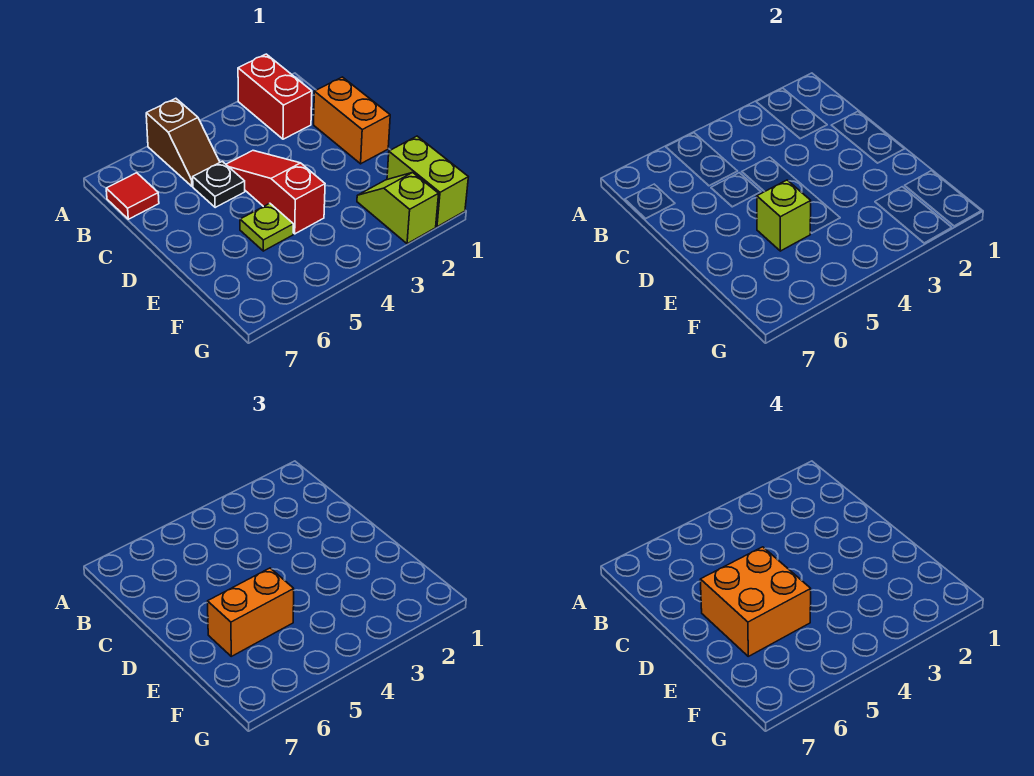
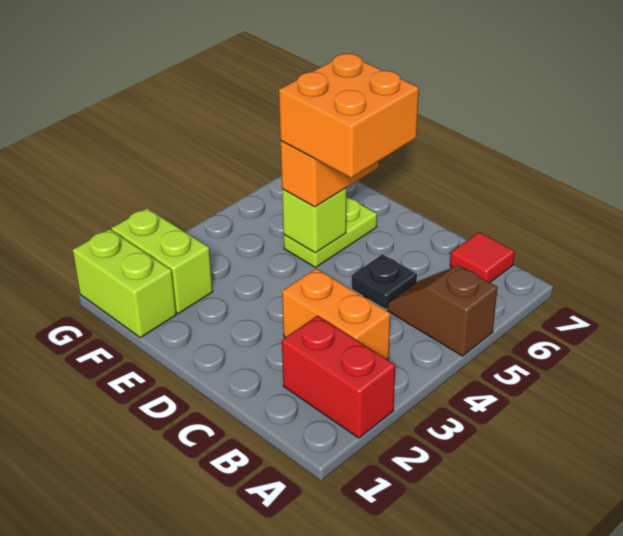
orange 1x2 brick [314,77,390,164] -> orange 1x2 brick moved to [282,268,390,360]
red 1x3 slope [226,151,325,234] -> none
lime 1x1 plate [240,203,293,251] -> lime 1x2 plate [284,197,377,267]
lime 1x2 slope [357,172,439,244] -> lime 1x2 brick [112,208,213,314]

